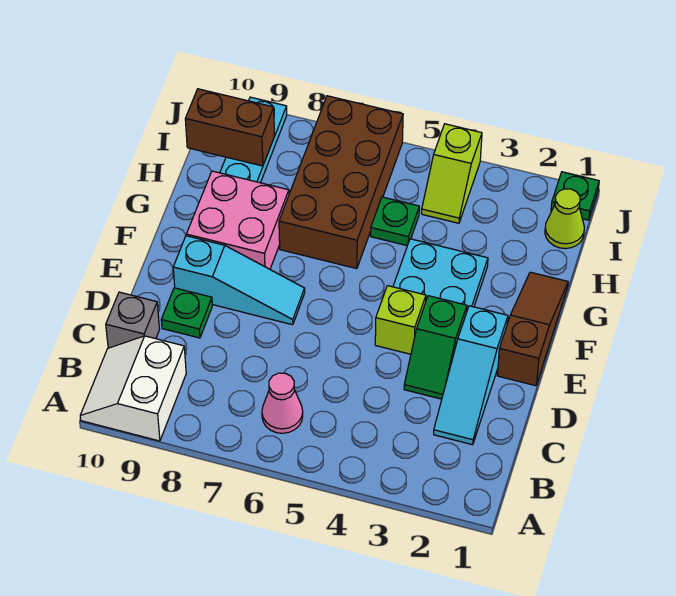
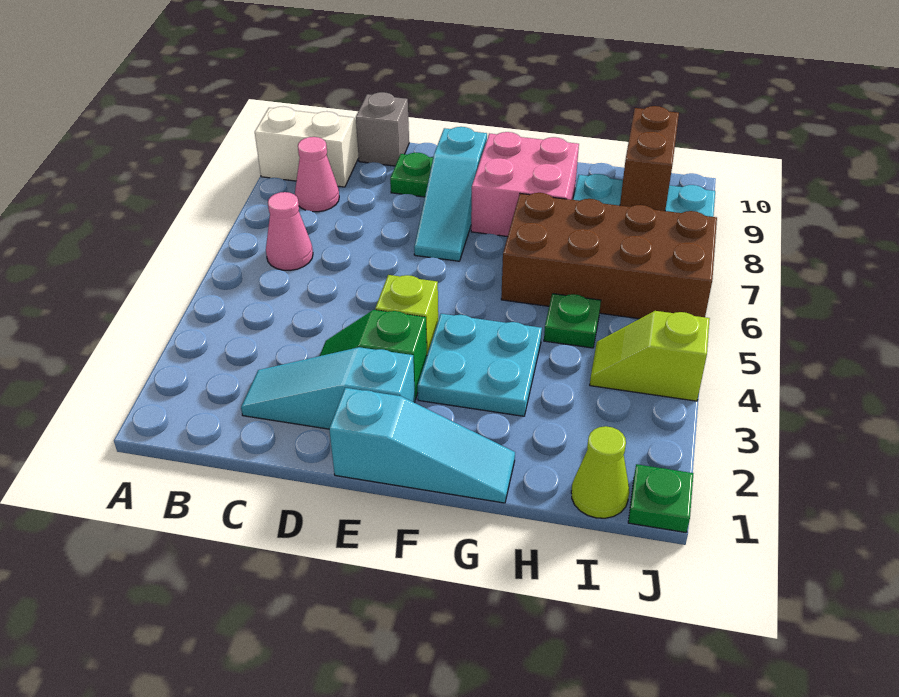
none -> pink 1x1 cone [295,137,339,212]
brown 1x3 slope [497,272,568,386] -> cyan 1x3 slope [329,388,515,503]

